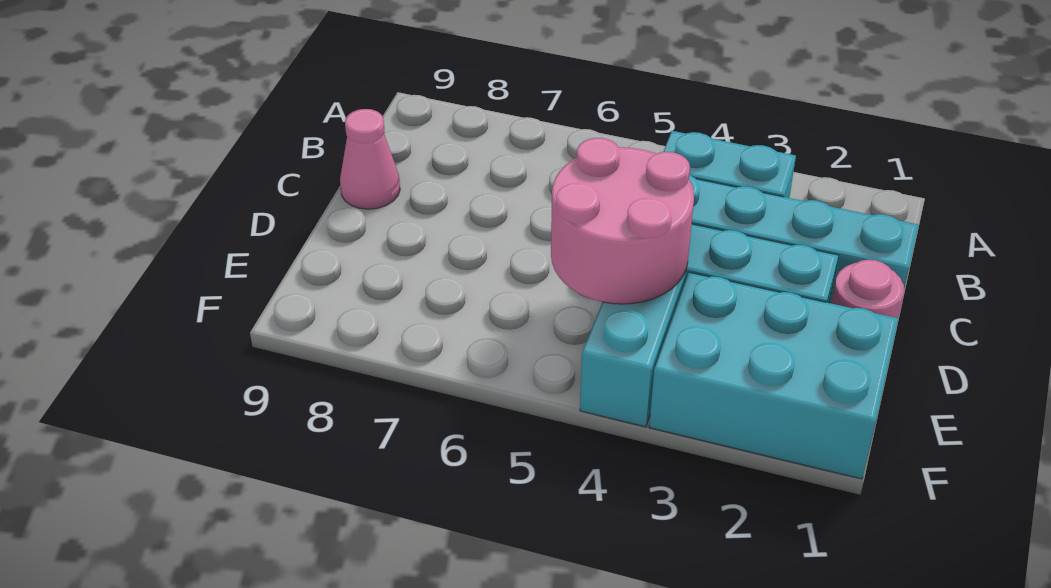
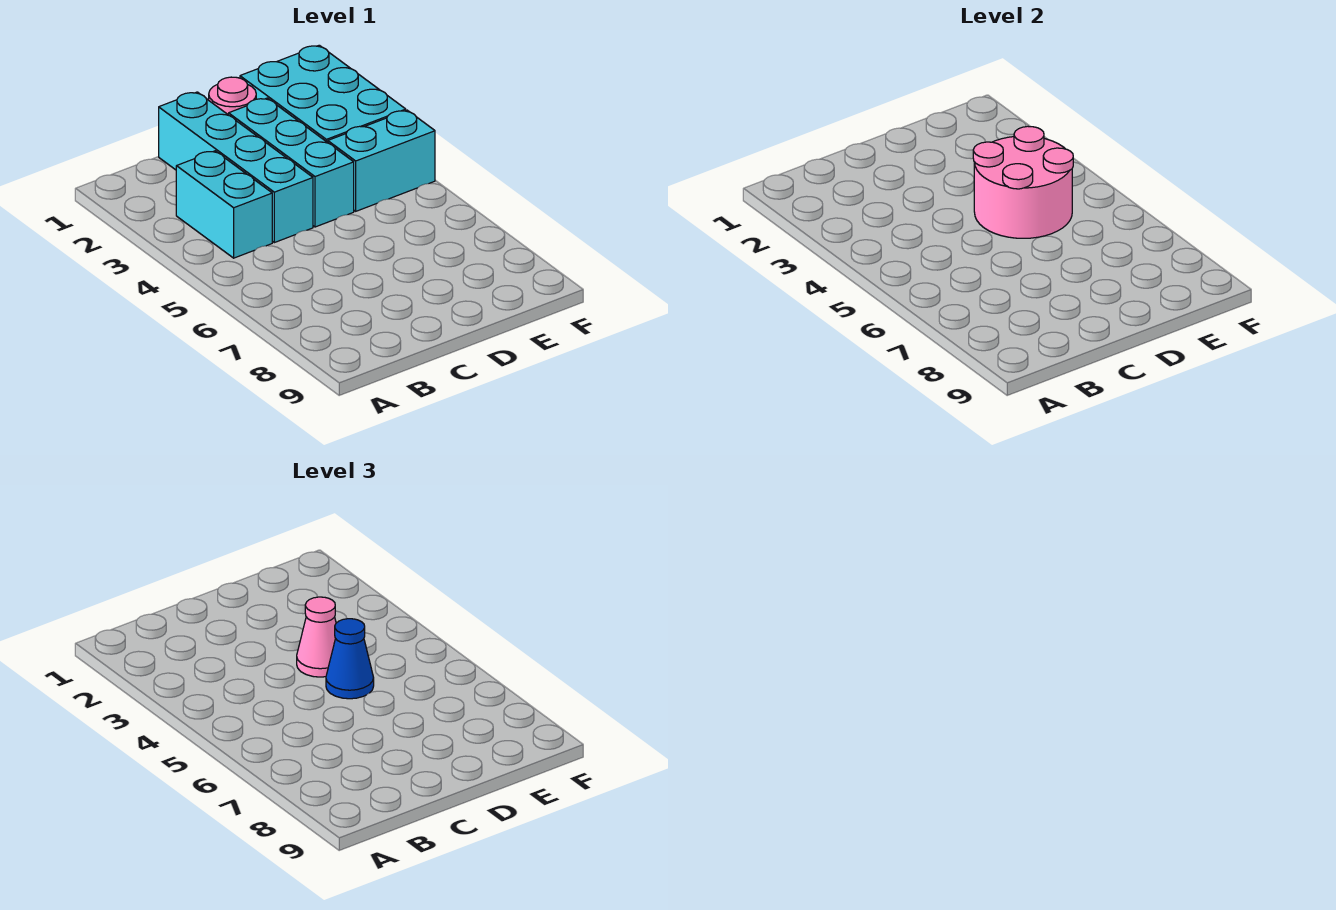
pink 1x1 cone [340,109,400,209] -> pink 1x1 cone moved to [297,597,336,677]
none -> blue 1x1 cone [326,619,374,699]

